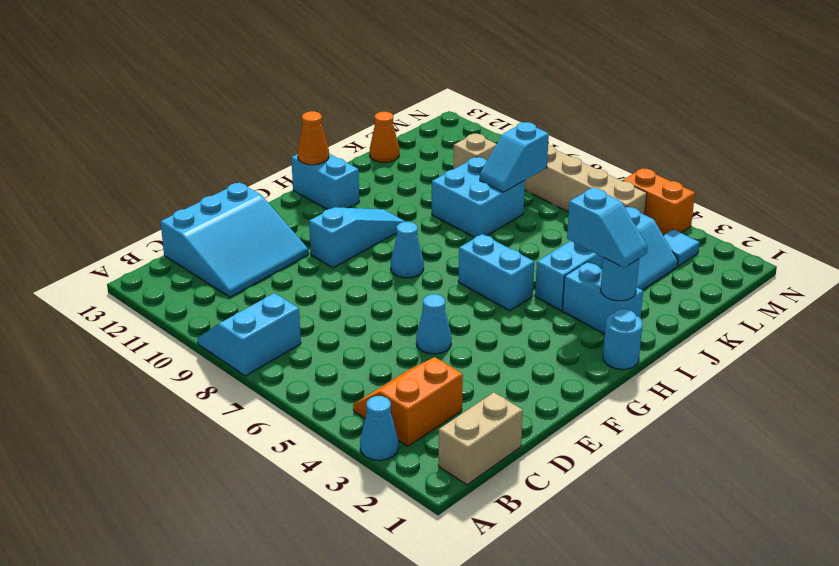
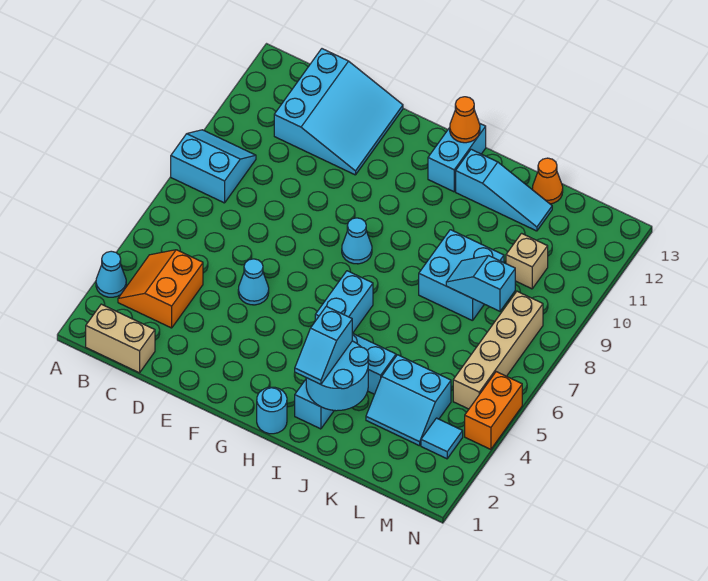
orange 2x2 slope [353,357,463,446] -> orange 2x2 slope turned to [118,250,203,328]
cyan 3x3 slope [160,183,308,297] -> cyan 3x3 slope turned to [274,49,403,175]
cyan 1x3 slope [309,207,406,268] -> cyan 1x3 slope moved to [456,149,552,231]
cyan 1x1 round brick [601,257,639,301] -> cyan 2x2 round brick [306,341,369,411]

